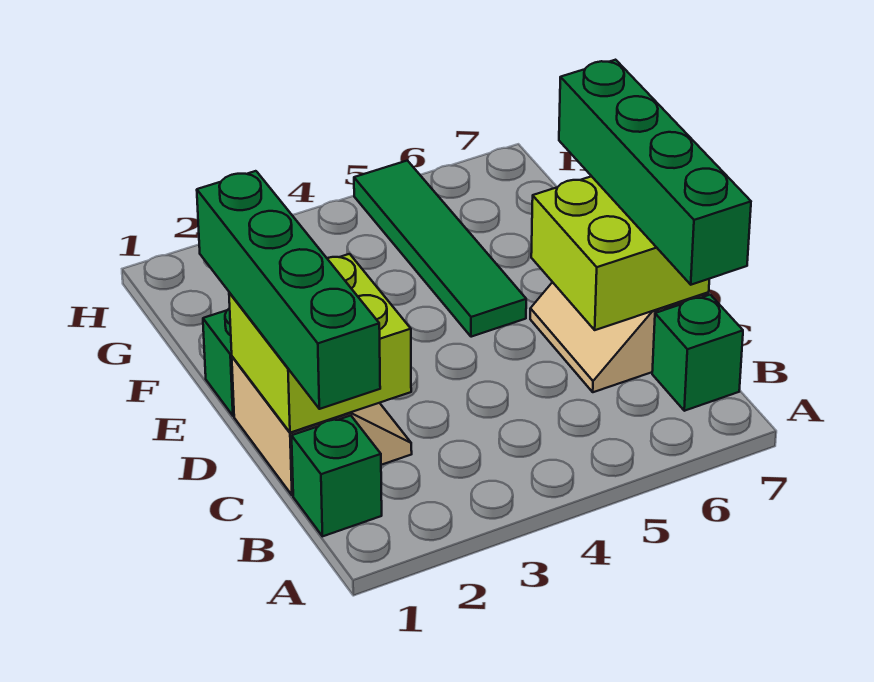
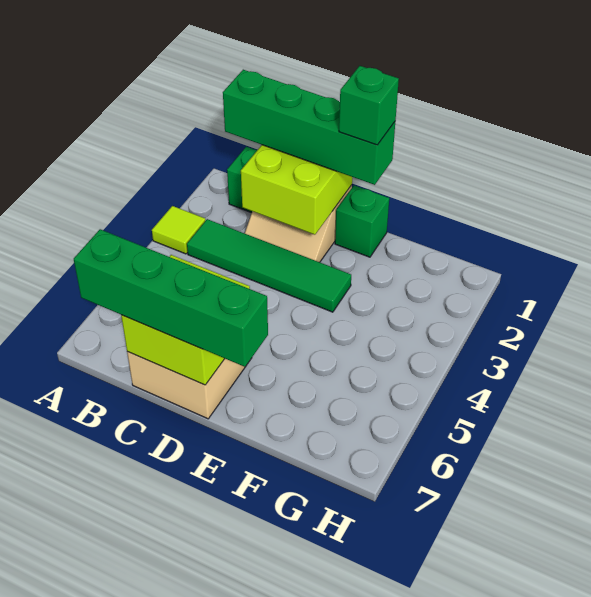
none -> lime 1x1 tile [152,206,205,254]
green 1x1 brick [652,295,743,411] -> green 1x1 brick moved to [339,66,399,145]
green 1x4 tile [354,161,526,337] -> green 1x4 tile moved to [187,219,351,312]

